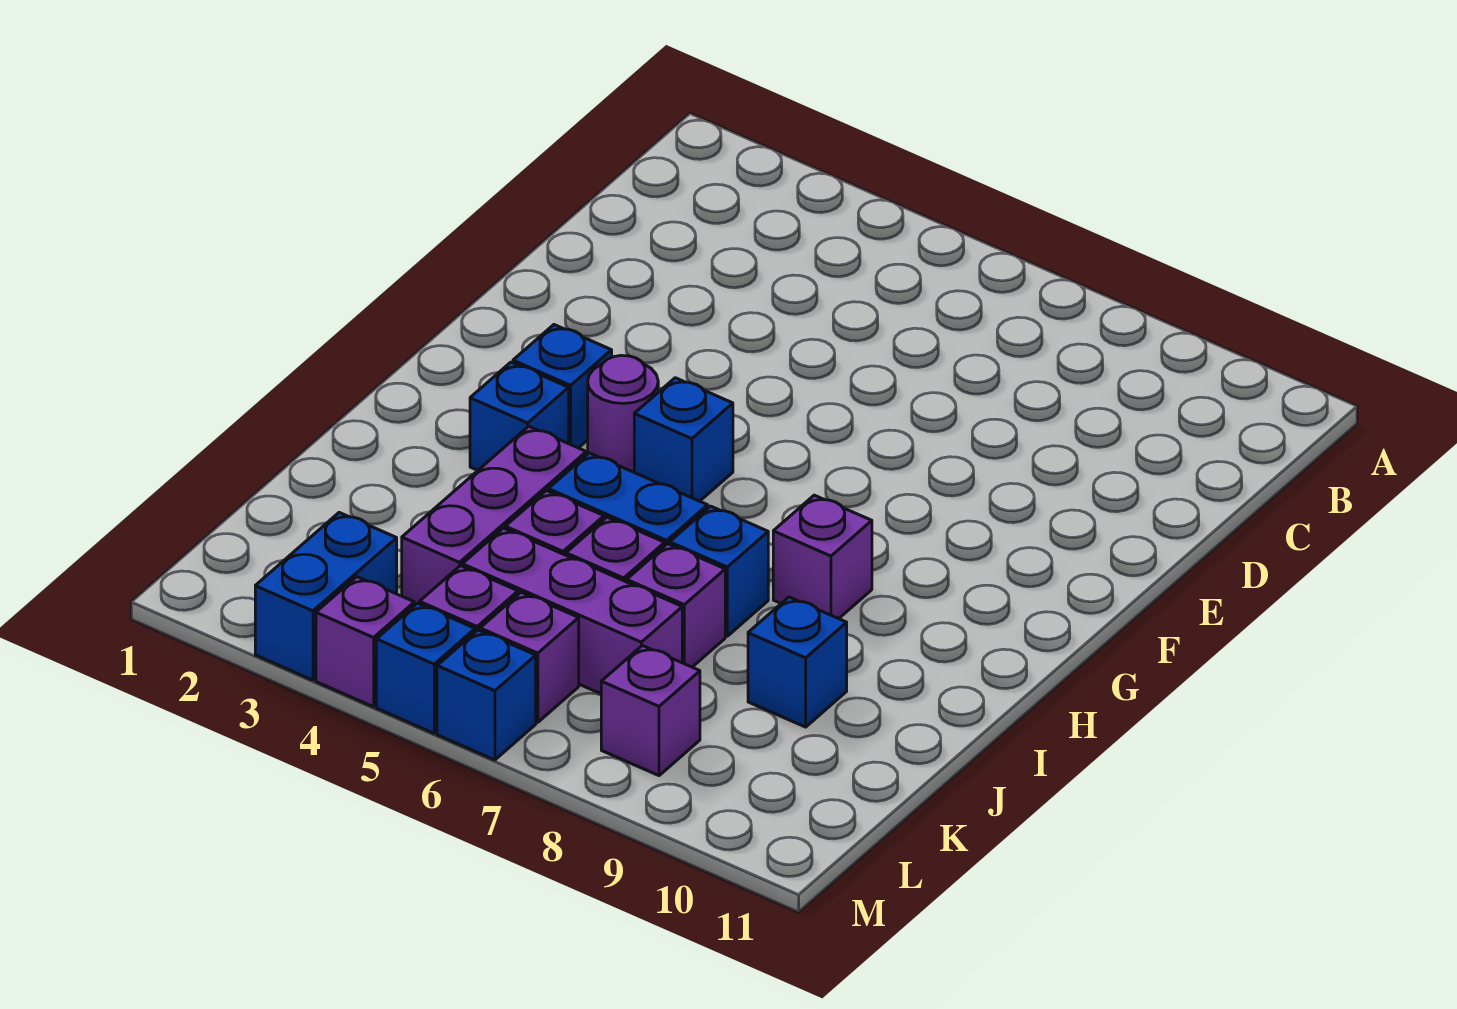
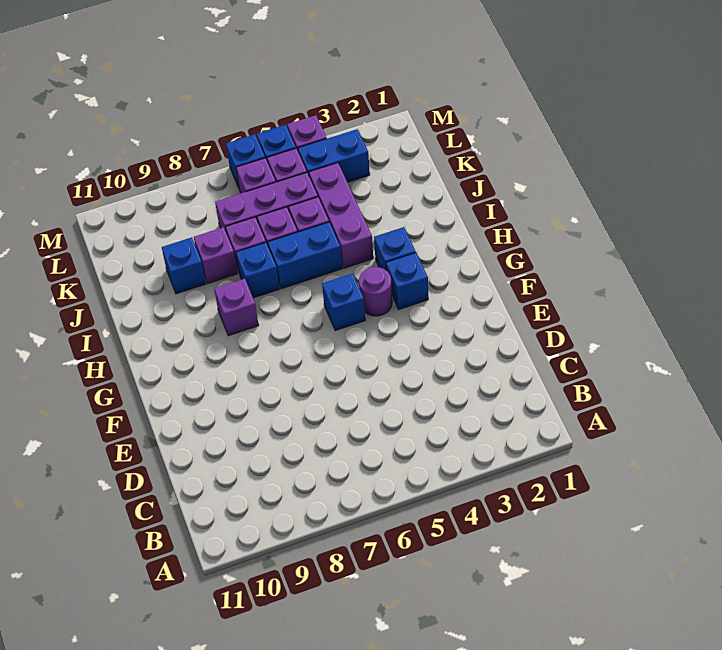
blue 1x2 brick [255,513,397,680] -> blue 1x2 brick turned to [298,129,370,182]
purple 1x1 brick [601,646,700,776] -> purple 1x1 brick moved to [194,227,237,283]

